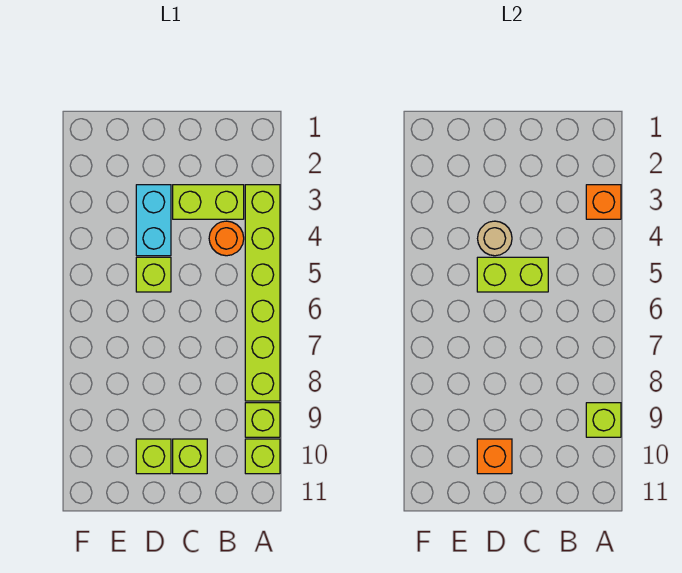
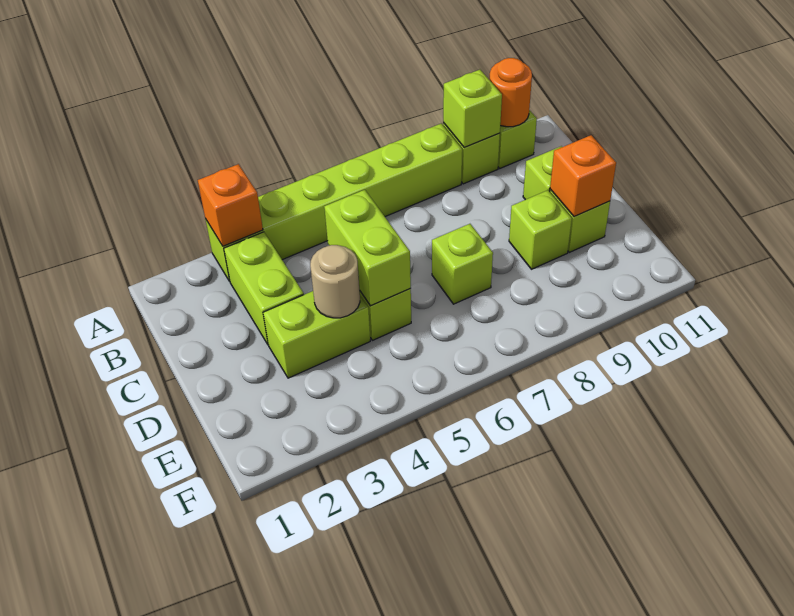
orange 1x1 round brick [209,221,244,256] -> orange 1x1 round brick moved to [490,58,532,127]
cyan 1x2 brick [136,185,171,256] -> lime 1x2 brick [263,291,370,378]
none -> lime 1x1 brick [432,224,493,304]
none -> lime 1x1 brick [509,190,572,269]

